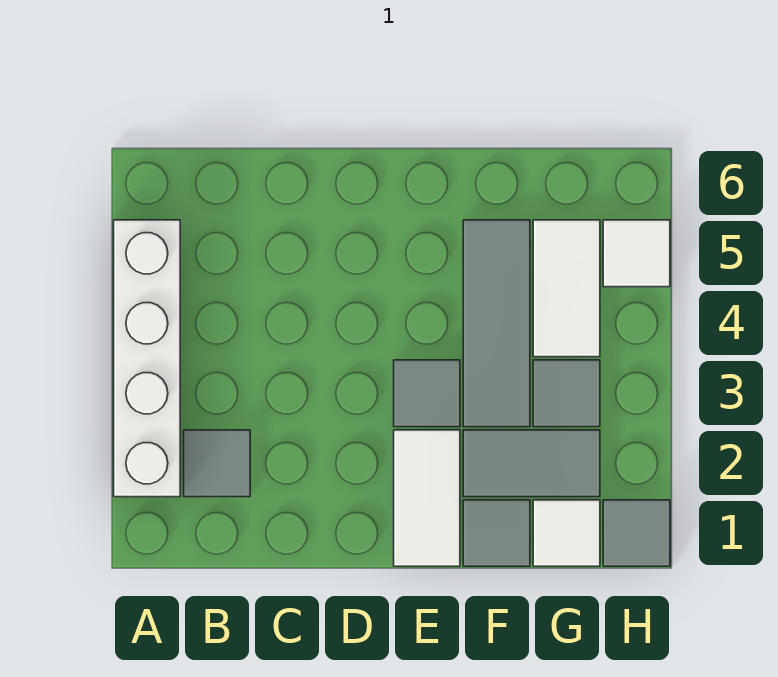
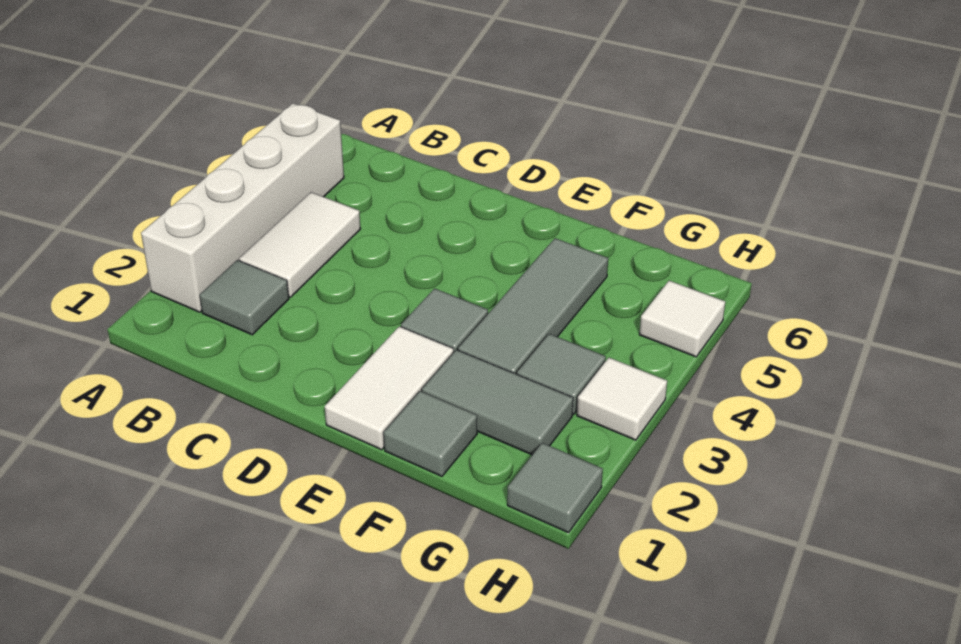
white 1x1 tile [533,500,600,566] -> white 1x1 tile moved to [577,358,667,440]
white 1x2 tile [533,220,600,357] -> white 1x2 tile moved to [239,192,361,297]

